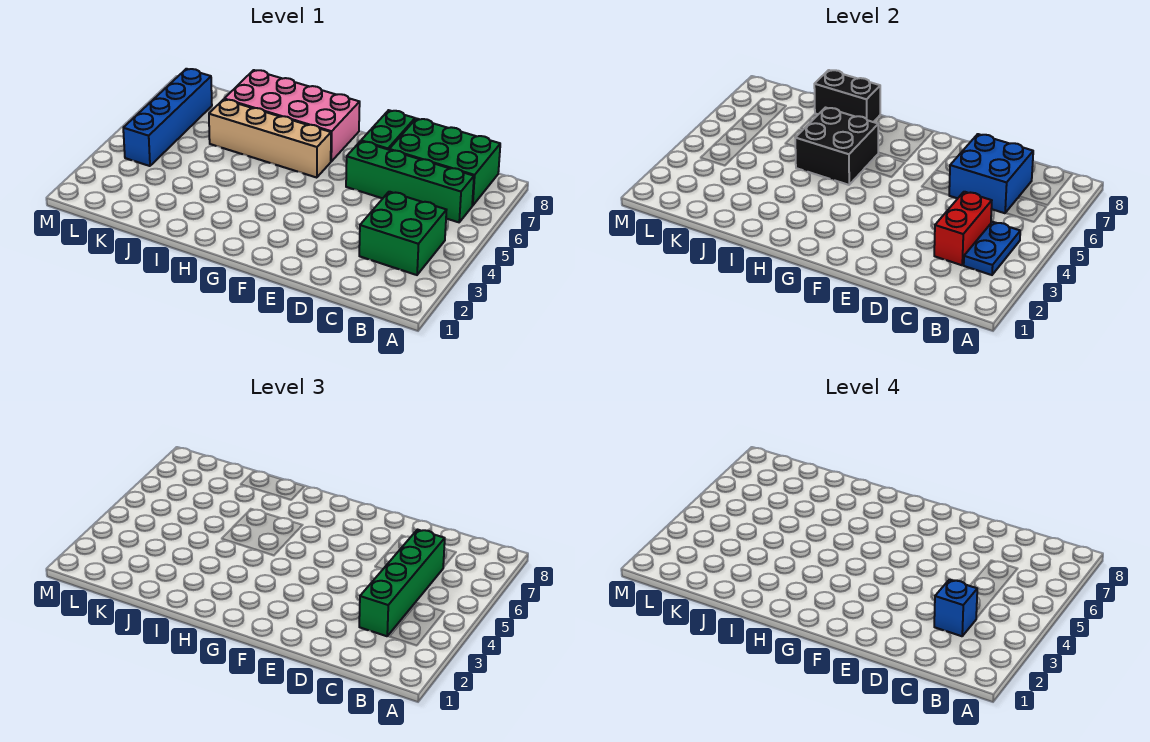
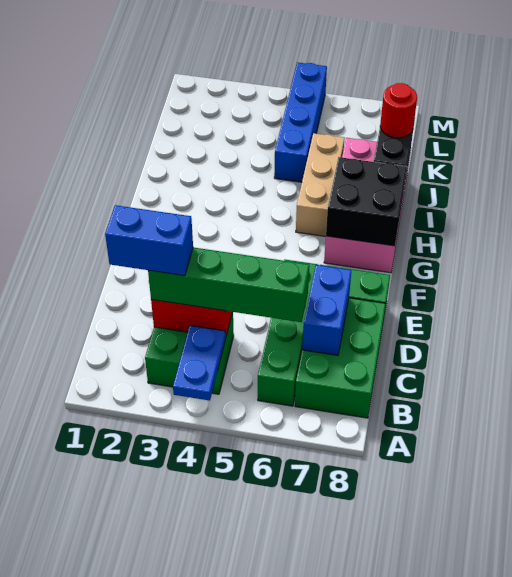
blue 1x2 plate [964,222,1020,275] -> blue 1x2 plate turned to [173,326,225,401]
blue 1x1 brick [934,580,977,636] -> blue 1x2 brick [105,205,193,276]
blue 2x2 brick [949,134,1033,213] -> blue 1x2 brick [302,265,351,355]
tan 1x4 brick [209,99,331,177] -> tan 1x3 brick [296,133,345,237]
black 2x2 brick [795,108,878,185] -> black 2x2 brick moved to [326,157,407,246]
none -> red 1x1 round brick [380,83,417,138]
blue 1x4 brick [123,69,212,166] -> blue 1x4 brick turned to [274,62,327,182]

